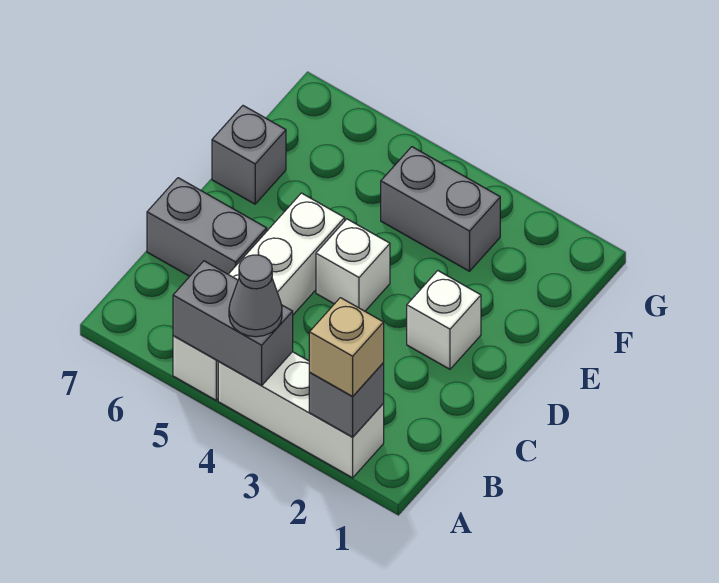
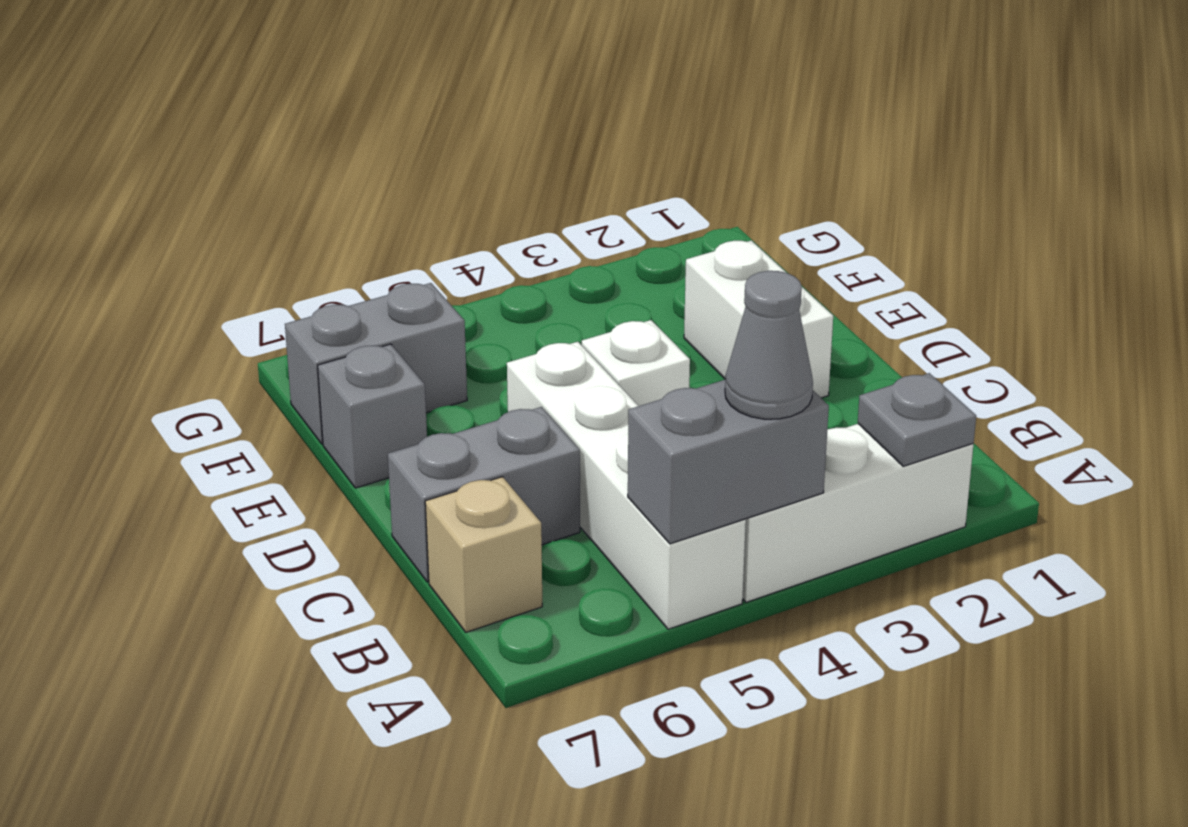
grey 1x1 brick [309,363,384,437] -> grey 1x1 plate [858,373,976,467]
tan 1x1 brick [309,298,384,397] -> tan 1x1 brick moved to [425,477,542,632]
white 1x1 brick [407,271,481,369] -> white 1x2 brick [684,241,833,398]
grey 1x2 brick [381,147,500,271] -> grey 1x2 brick moved to [285,283,467,444]

